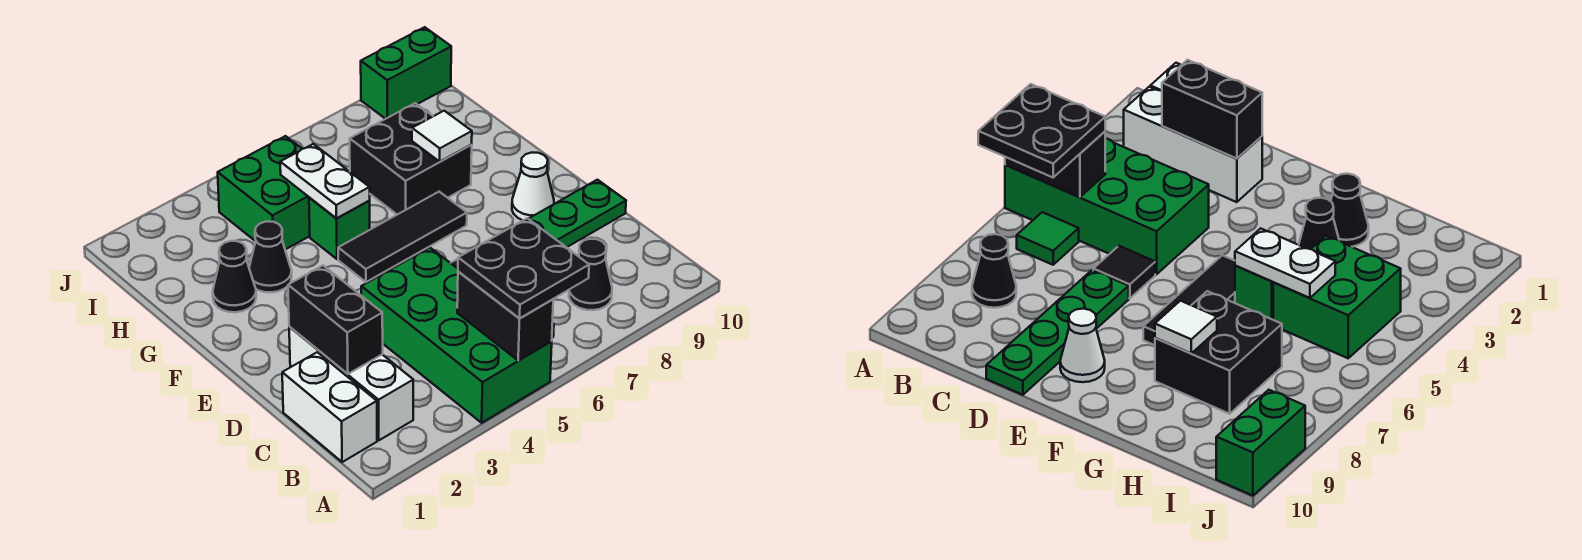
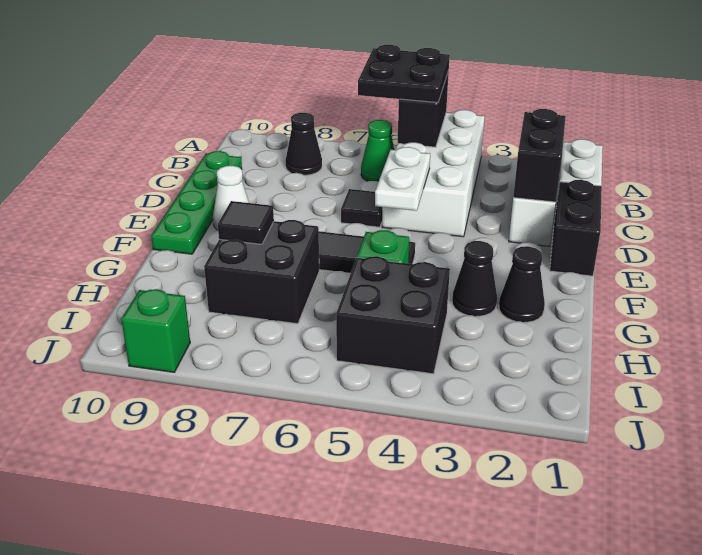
green 2x4 brick [361,248,552,423] -> white 2x4 brick [382,110,485,237]
green 1x1 tile [1017,212,1079,265] -> green 1x1 cone [361,120,394,182]
none -> black 1x2 brick [550,180,602,276]
green 1x4 plate [529,180,626,247] -> green 1x4 plate turned to [151,151,242,254]
white 1x2 plate [280,144,370,219] -> white 1x2 plate moved to [375,147,430,211]
white 1x1 tile [412,111,472,162] -> black 1x1 tile [218,201,274,244]
green 2x2 brick [218,136,310,249] -> black 2x2 brick [336,256,450,374]
green 1x2 brick [361,27,451,119] -> green 1x1 brick [121,289,190,372]

